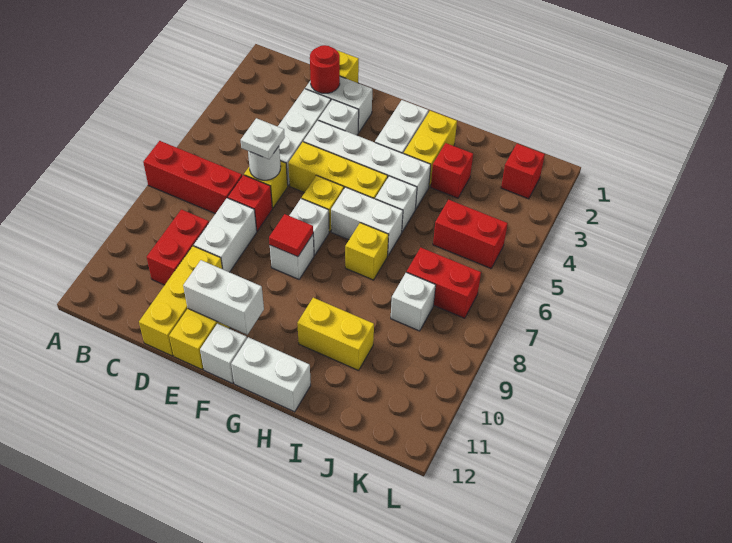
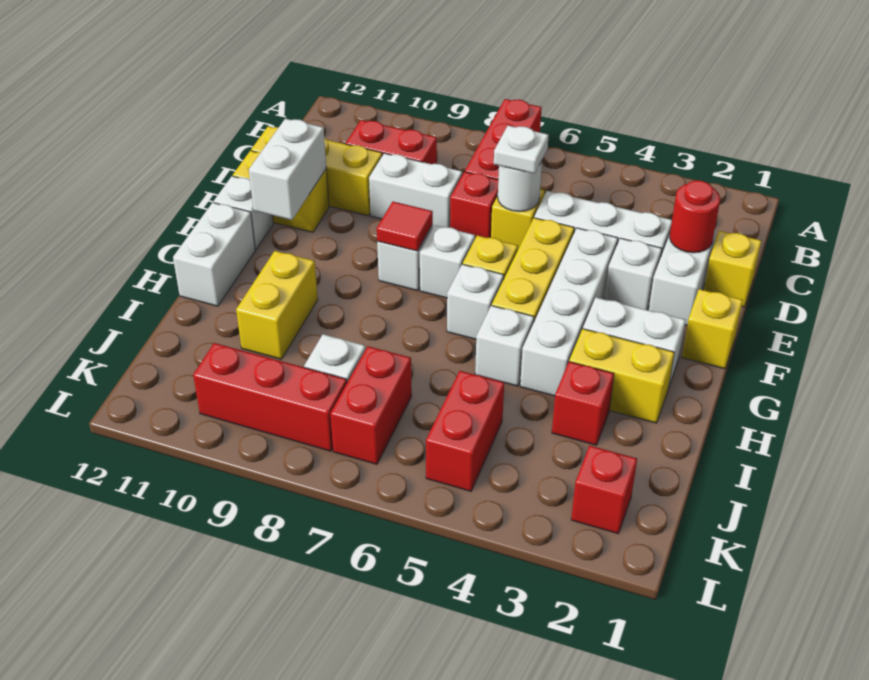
white 1x2 brick [331,187,403,256] -> white 1x1 brick [447,264,504,339]
yellow 1x1 brick [345,223,389,280] -> yellow 1x1 brick moved to [682,289,743,369]
none -> red 1x3 brick [193,343,347,451]

